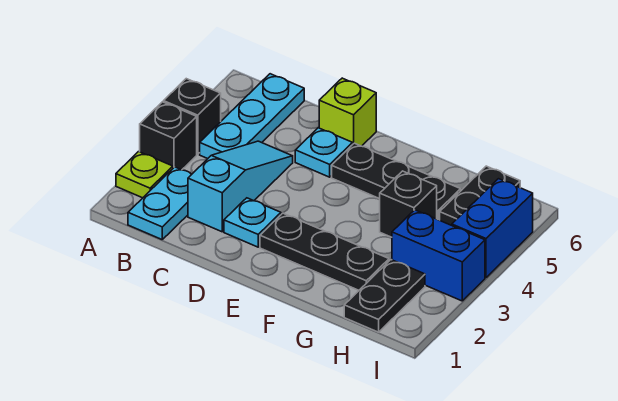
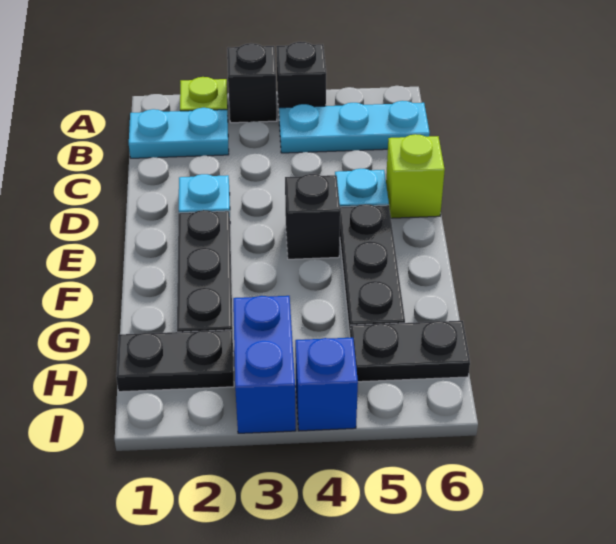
cyan 1x3 slope [188,141,293,232] -> none
black 1x1 brick [380,171,437,237] -> black 1x1 brick moved to [285,174,340,259]
blue 1x2 brick [452,179,533,278] -> blue 1x1 brick [295,338,358,431]

